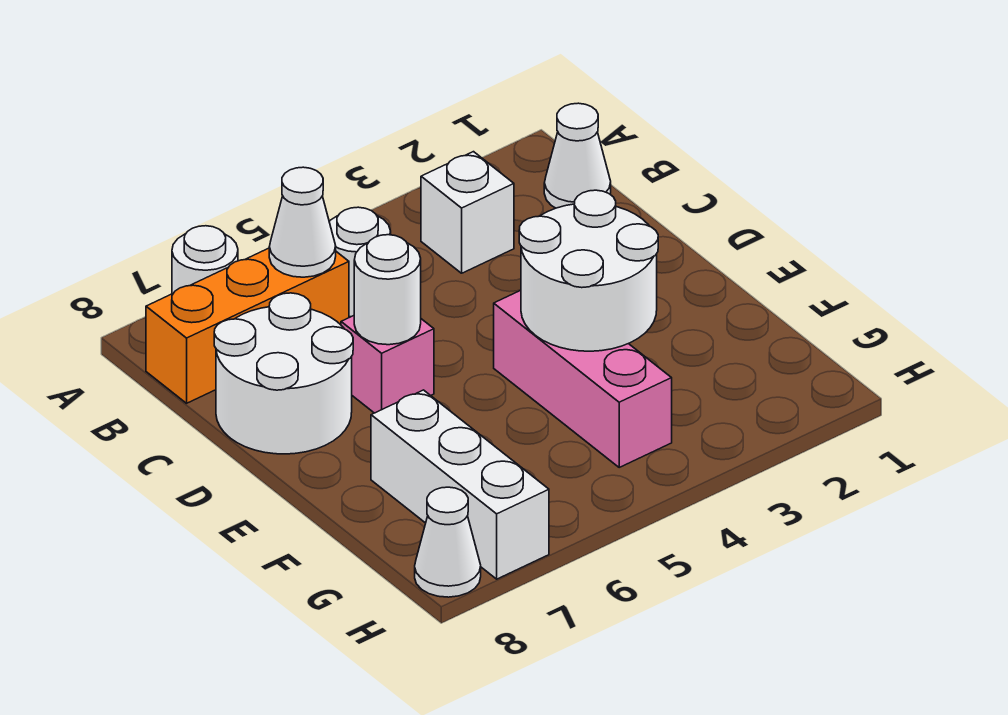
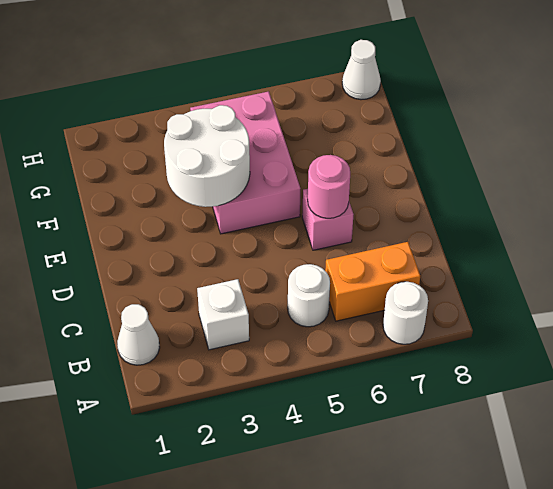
orange 1x3 brick [146,248,349,403] -> orange 1x2 brick [325,242,420,321]
white 1x1 cone [269,167,336,277] -> none
white 2x2 round brick [214,293,353,454] -> none
white 1x1 round brick [354,235,421,345] -> pink 1x1 round brick [308,155,350,218]
pink 1x3 brick [494,290,672,467] -> pink 2x3 brick [190,91,300,234]
white 1x3 brick [371,390,549,579] -> none

